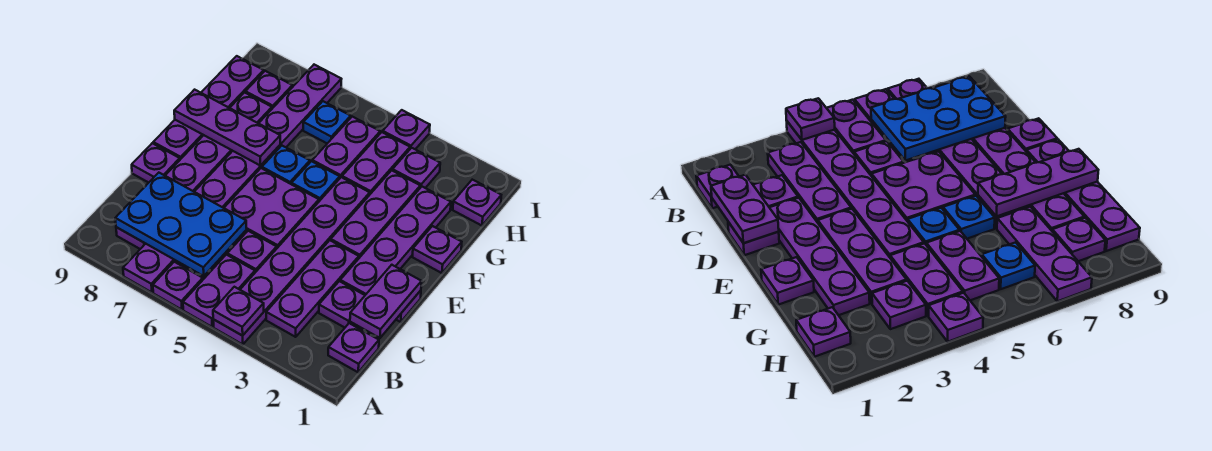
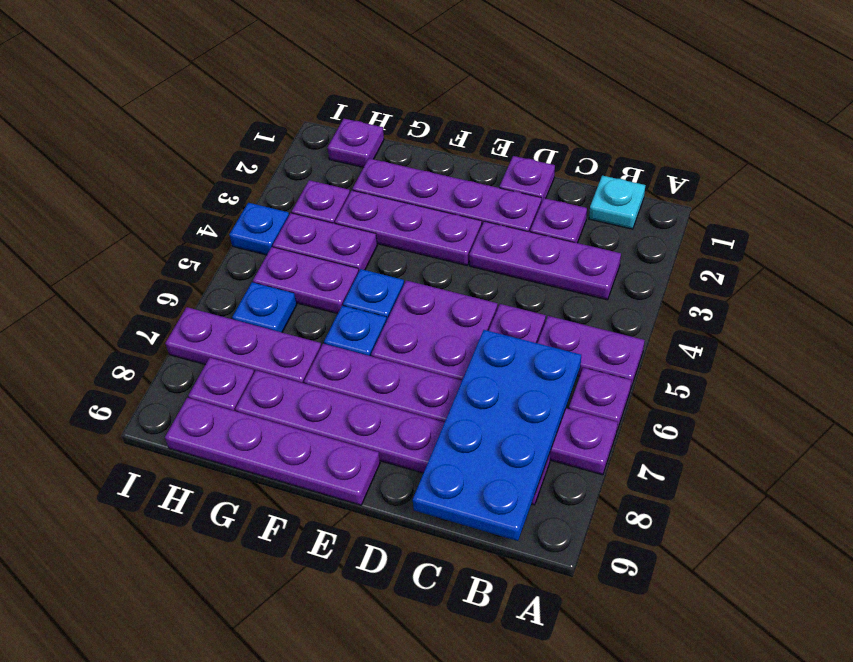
purple 1x6 plate [213,177,370,345] -> none
purple 1x1 plate [213,287,264,336] -> none
purple 1x1 plate [328,323,379,372] -> cyan 1x1 plate [589,176,645,229]
blue 2x3 plate [115,173,247,276] -> blue 2x4 plate [413,330,581,541]
purple 1x2 plate [350,265,422,338] -> none
purple 1x1 plate [132,143,180,183] -> none
purple 1x1 plate [413,226,462,273] -> none
purple 1x3 plate [174,90,280,166] -> none
purple 1x1 plate [383,110,430,149] -> blue 1x1 plate [229,203,289,255]

